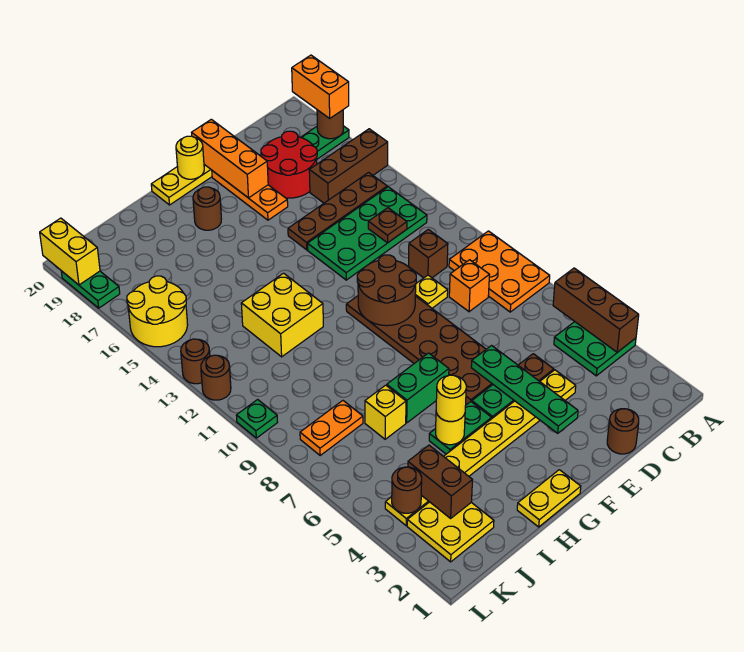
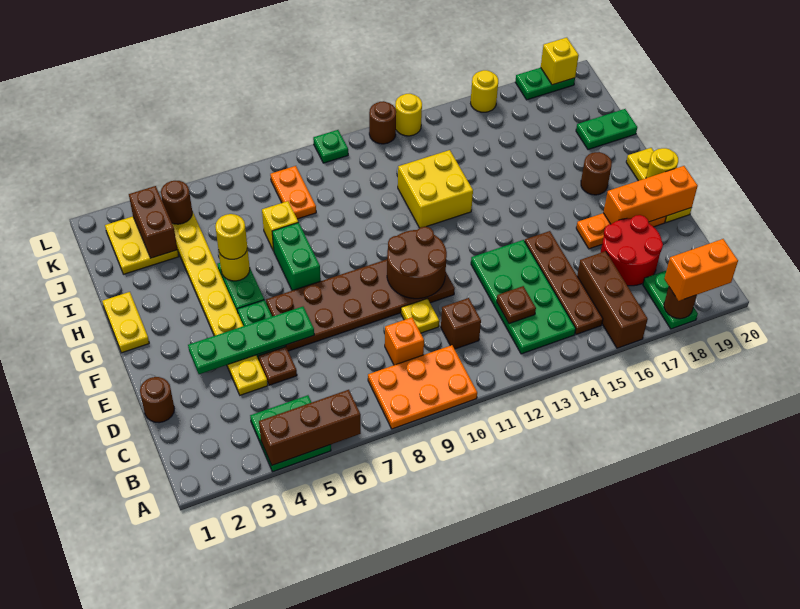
none -> green 1x2 plate [576,109,637,150]
brown 1x2 brick [408,445,473,518] -> brown 1x2 brick turned to [129,186,178,258]
yellow 2x2 round brick [127,276,188,347] -> yellow 1x1 round brick [471,70,498,112]
brown 1x1 round brick [181,339,210,384] -> yellow 1x1 round brick [395,94,422,136]
yellow 1x2 brick [40,218,100,285] -> yellow 1x1 brick [541,38,579,85]

